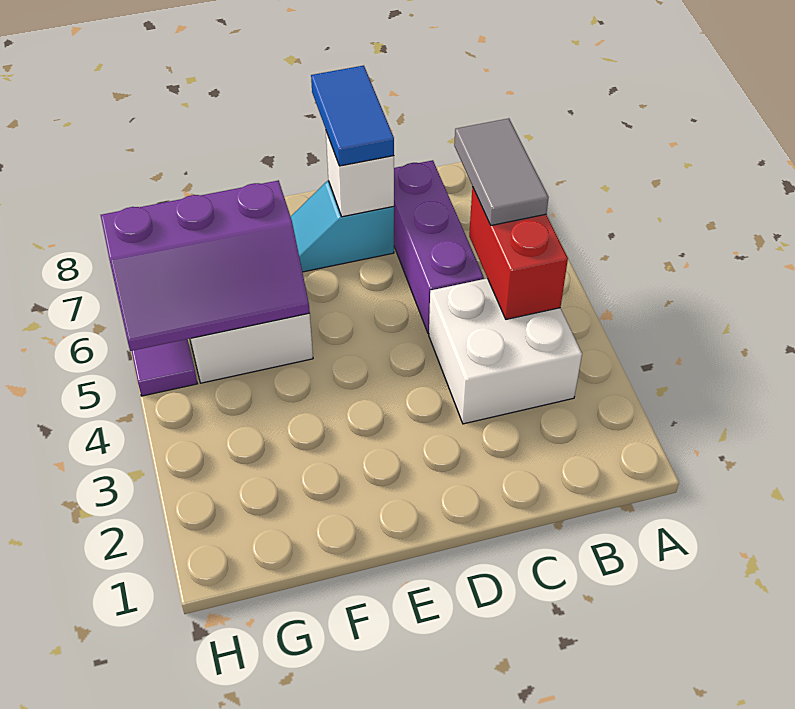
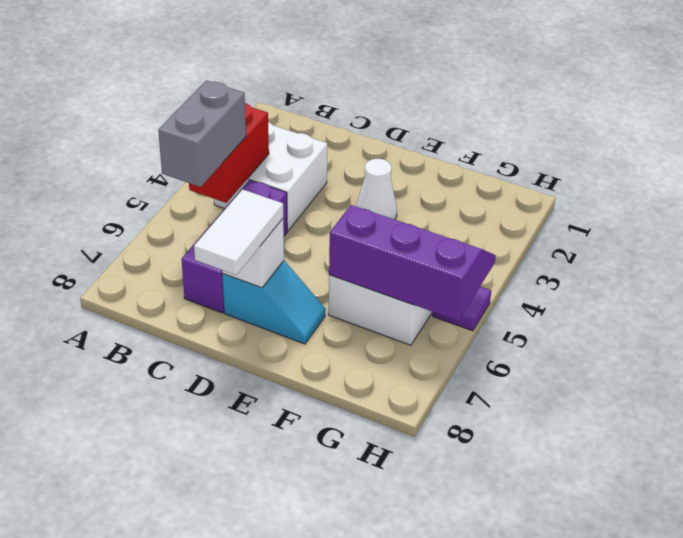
grey 1x2 tile [454,118,549,225] -> grey 1x2 brick [158,80,246,187]
blue 1x2 tile [311,66,394,166] -> white 1x2 tile [194,189,283,275]
none -> white 1x1 cone [356,159,397,220]

